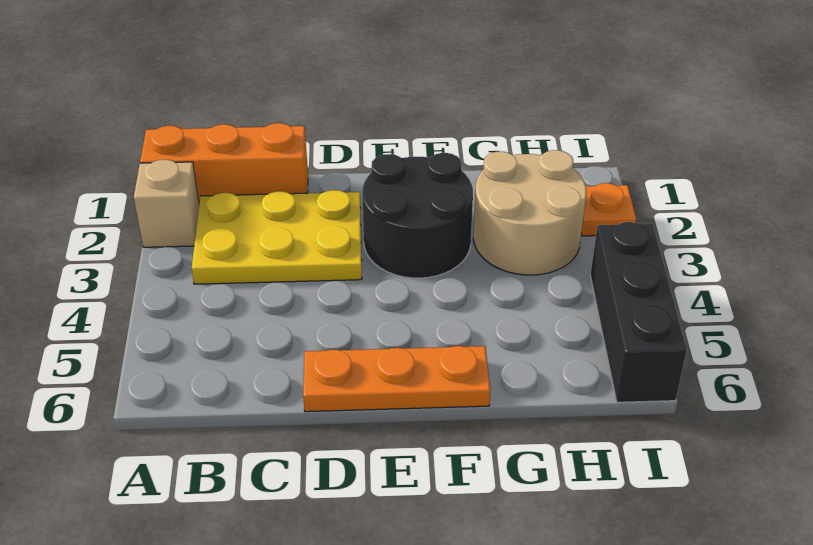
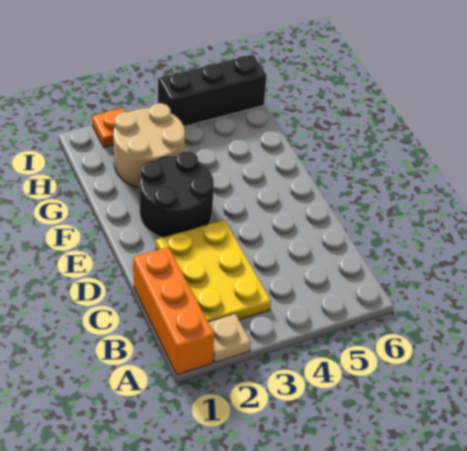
tan 1x1 brick [134,160,199,247] -> tan 1x1 plate [208,314,251,363]
orange 1x3 plate [303,346,490,412] -> none

